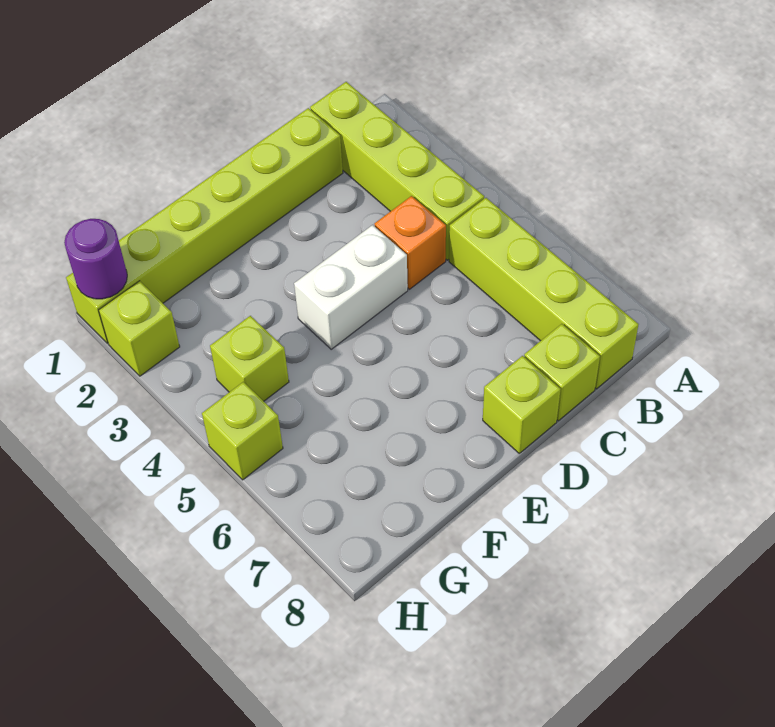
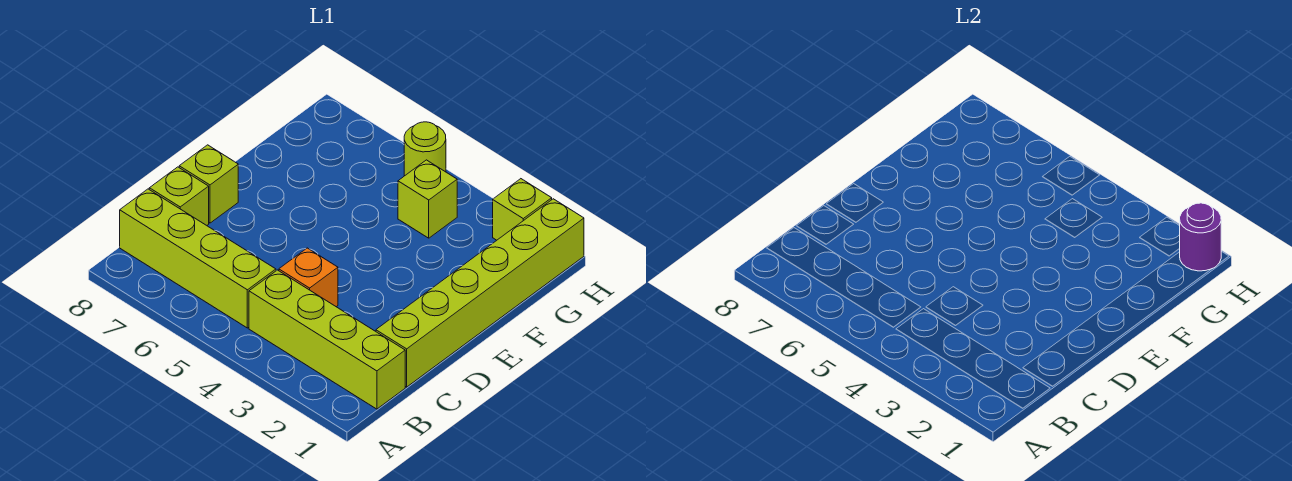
white 1x2 brick [294,225,408,349] -> none
lime 1x1 brick [202,382,283,480] -> lime 1x1 round brick [404,122,446,176]

